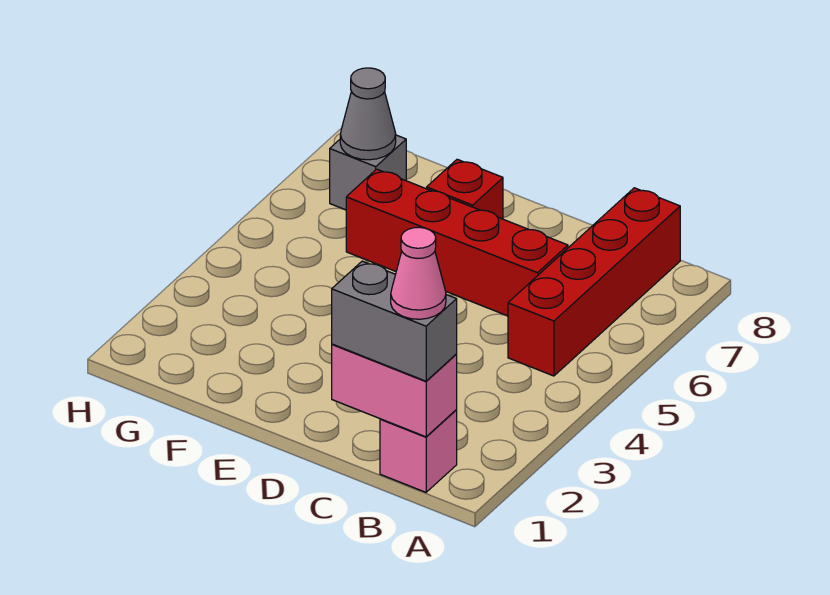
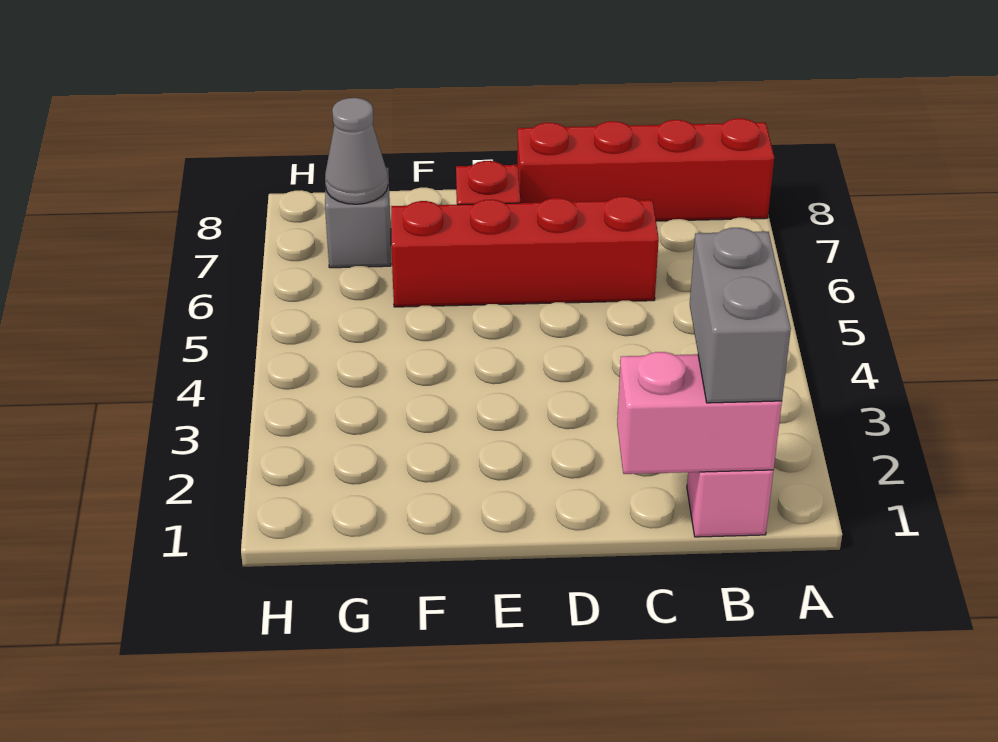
grey 1x2 brick [332,261,457,381] -> grey 1x2 brick turned to [690,228,791,403]
pink 1x1 cone [391,227,446,319] -> none
red 1x4 brick [508,188,680,376] -> red 1x4 brick turned to [517,118,774,221]

